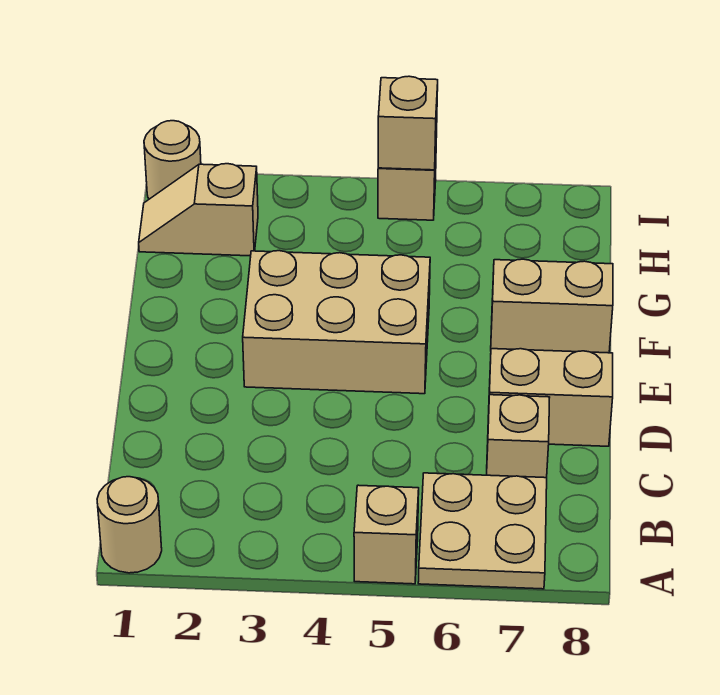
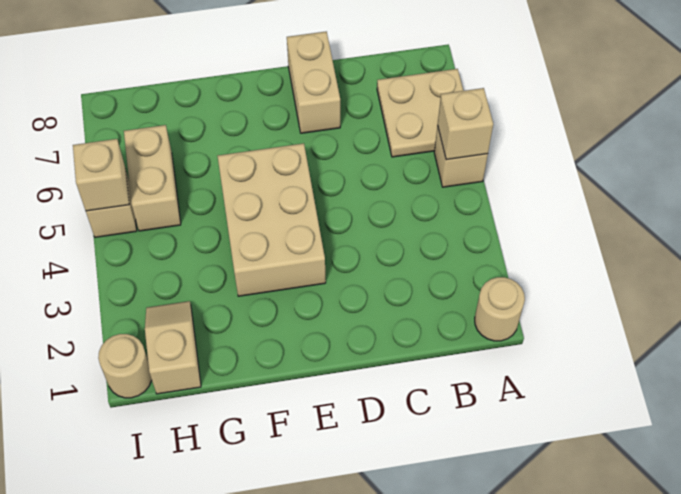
tan 1x1 brick [487,395,550,478] -> tan 1x1 brick moved to [438,88,493,160]
tan 1x2 brick [491,259,613,353] -> tan 1x2 brick moved to [124,125,181,231]
tan 1x2 slope [139,164,258,256] -> tan 1x2 slope turned to [145,301,201,394]

